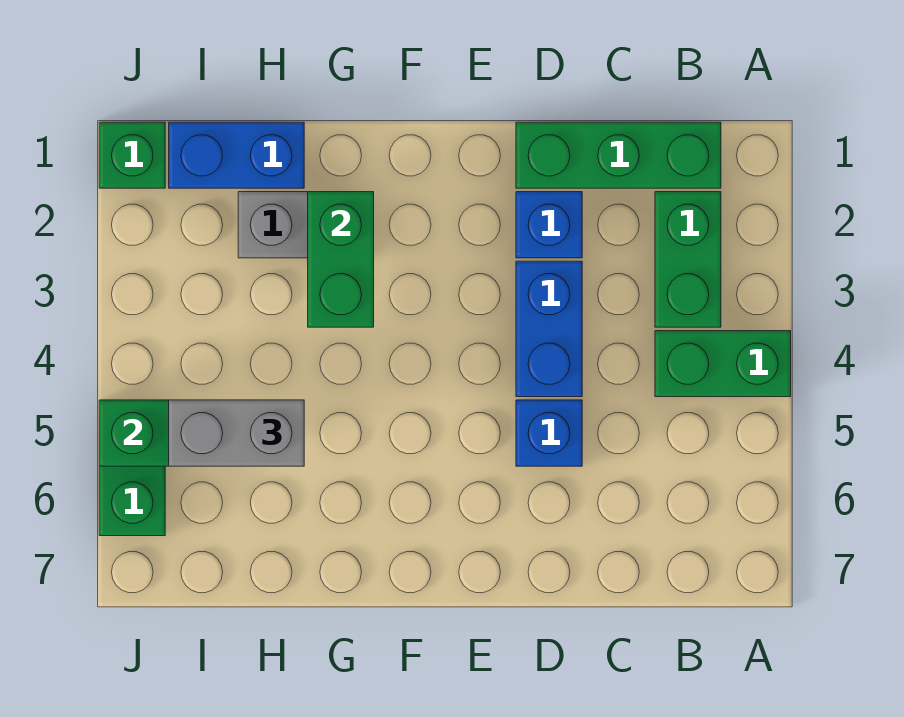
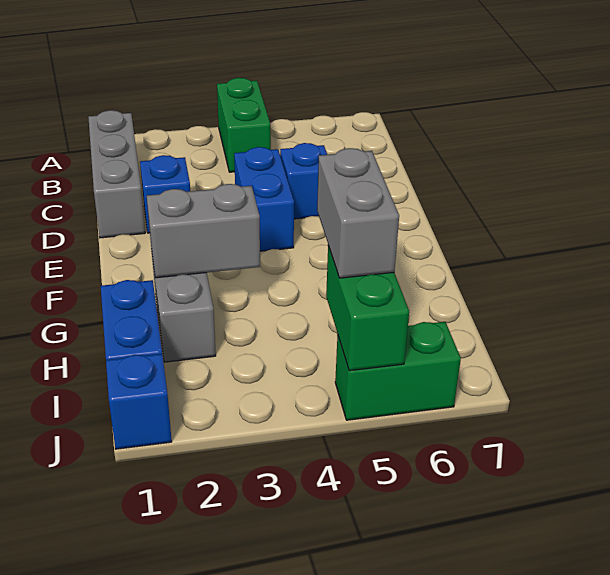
green 1x3 brick [516,122,721,188] -> grey 1x3 brick [88,110,145,238]
green 1x2 brick [655,192,721,327] -> none
blue 1x2 brick [516,261,582,397] -> blue 1x2 brick turned to [234,147,294,251]
green 1x2 brick [308,192,374,327] -> grey 1x2 brick [147,184,260,278]
green 1x1 brick [99,122,165,188] -> blue 1x1 brick [106,354,172,449]

